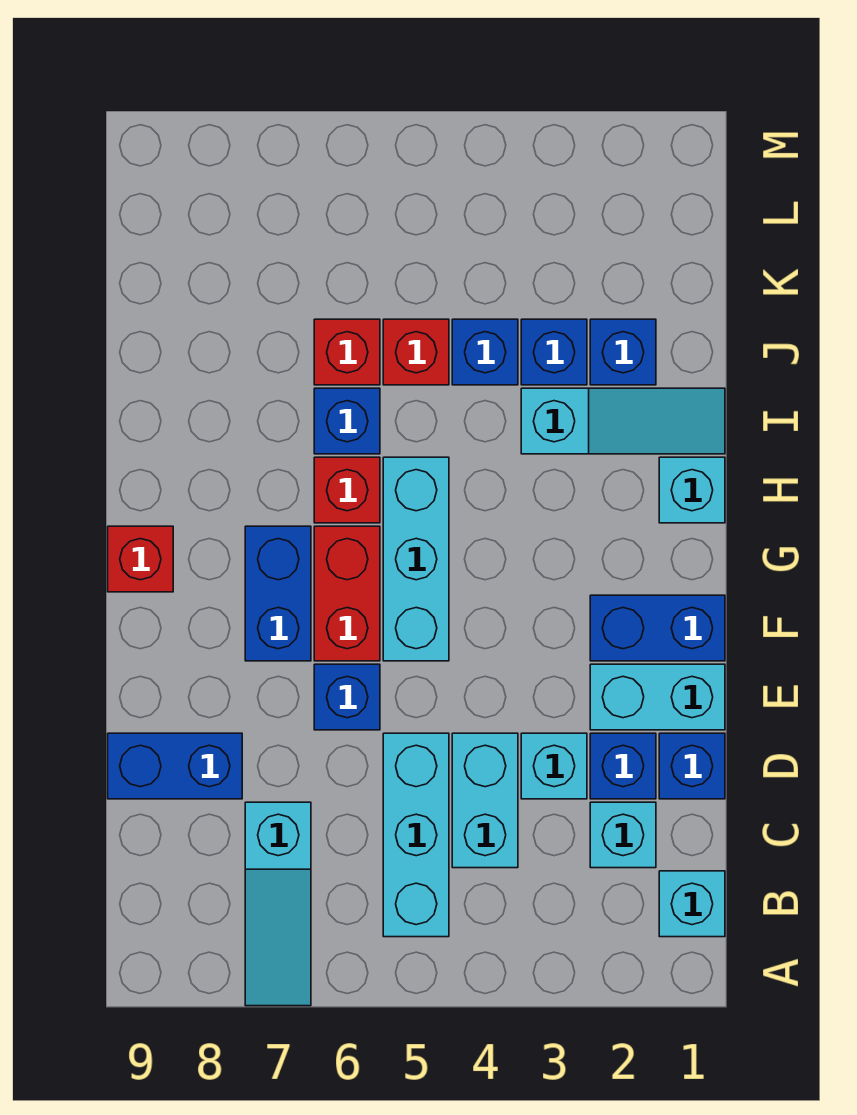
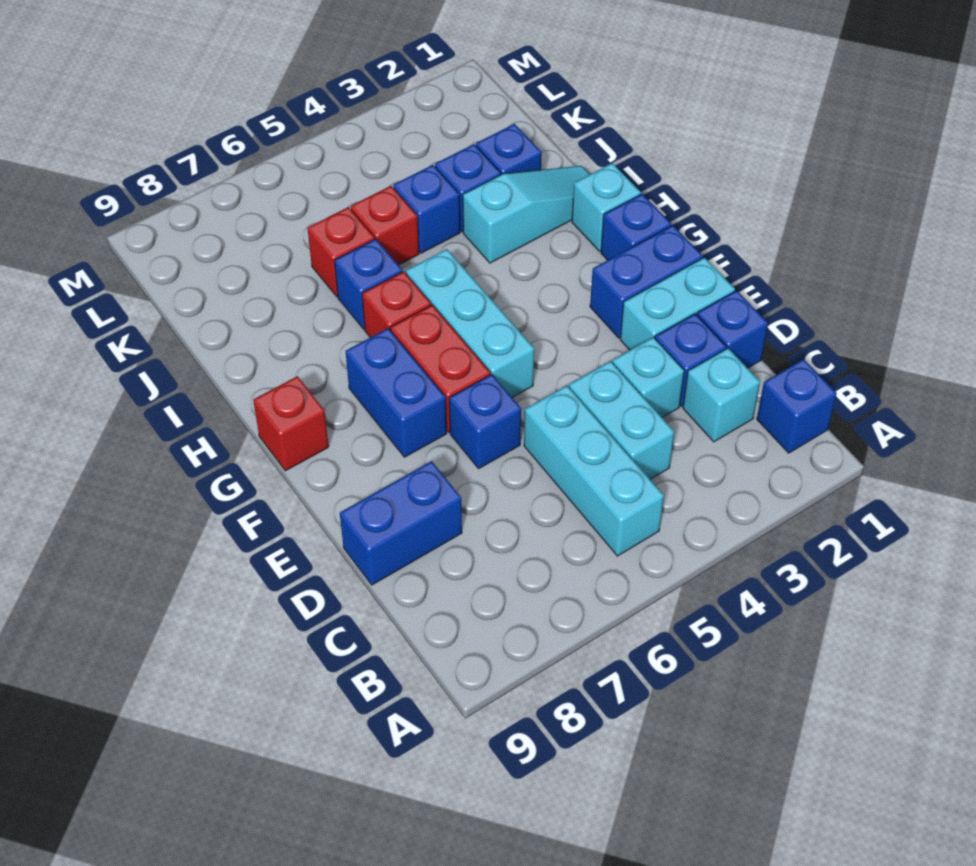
cyan 1x3 slope [245,802,311,1006] -> none
cyan 1x1 brick [659,871,725,937] -> blue 1x1 brick [757,359,837,453]
none -> blue 1x1 brick [601,194,671,260]

